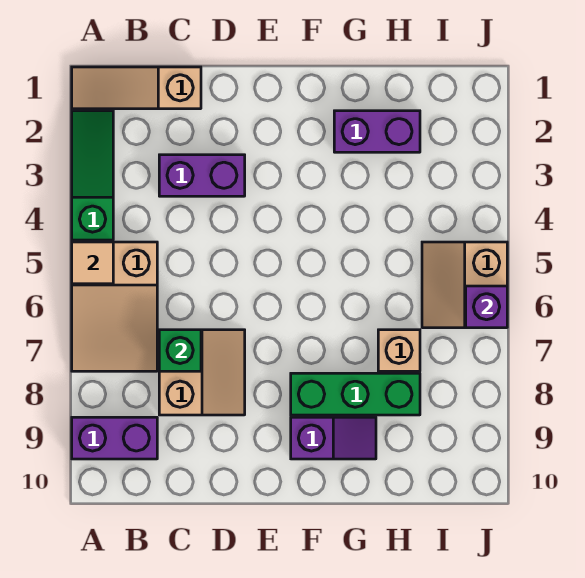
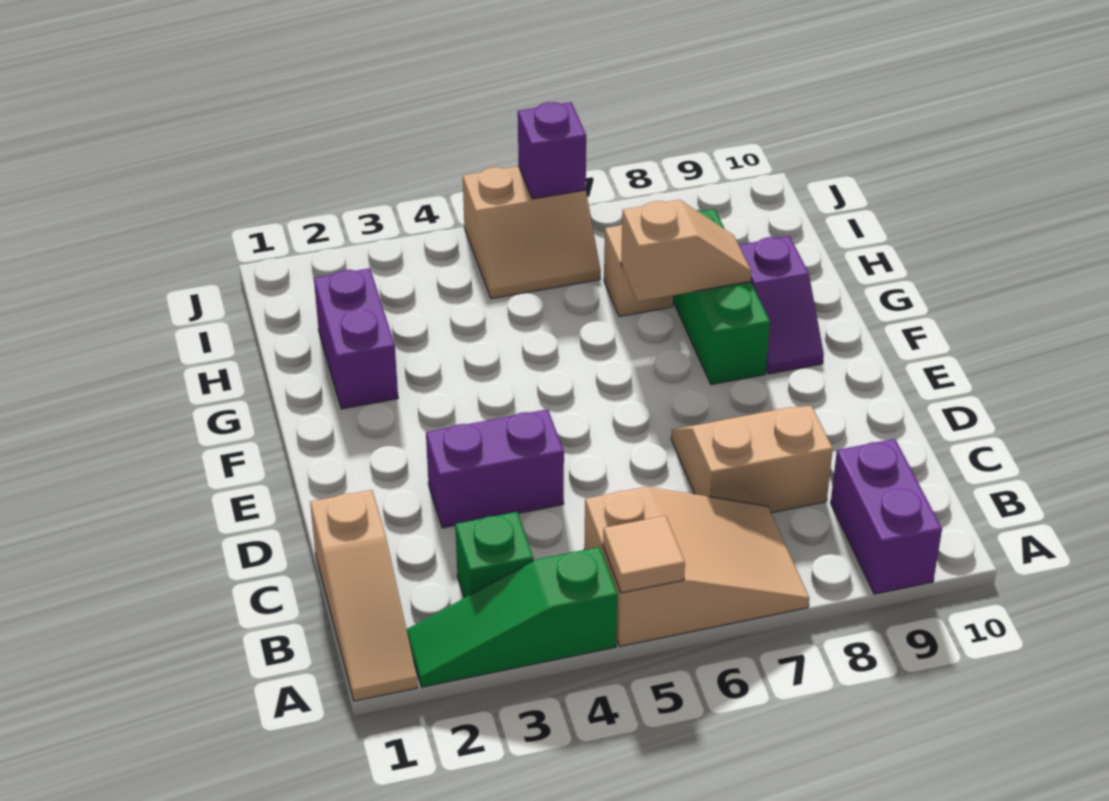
purple 1x2 brick [159,155,245,196] -> purple 1x2 brick turned to [426,409,564,528]
green 1x1 brick [159,330,201,371] -> green 1x1 brick moved to [455,512,533,598]
purple 1x2 slope [291,417,376,459] -> purple 1x2 slope turned to [739,236,824,374]
none -> tan 1x2 slope [621,200,752,302]

